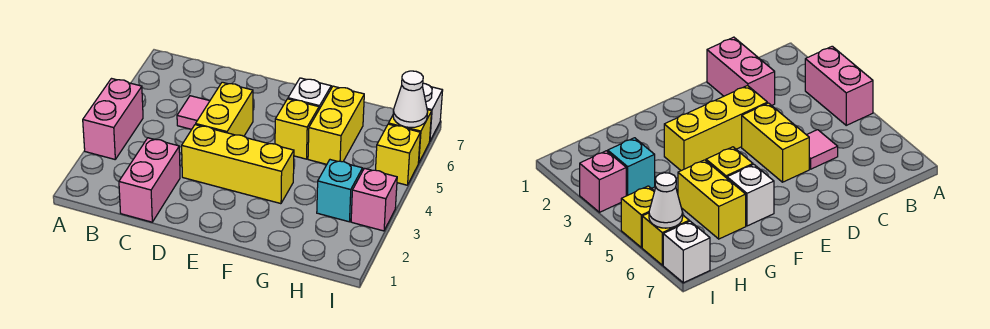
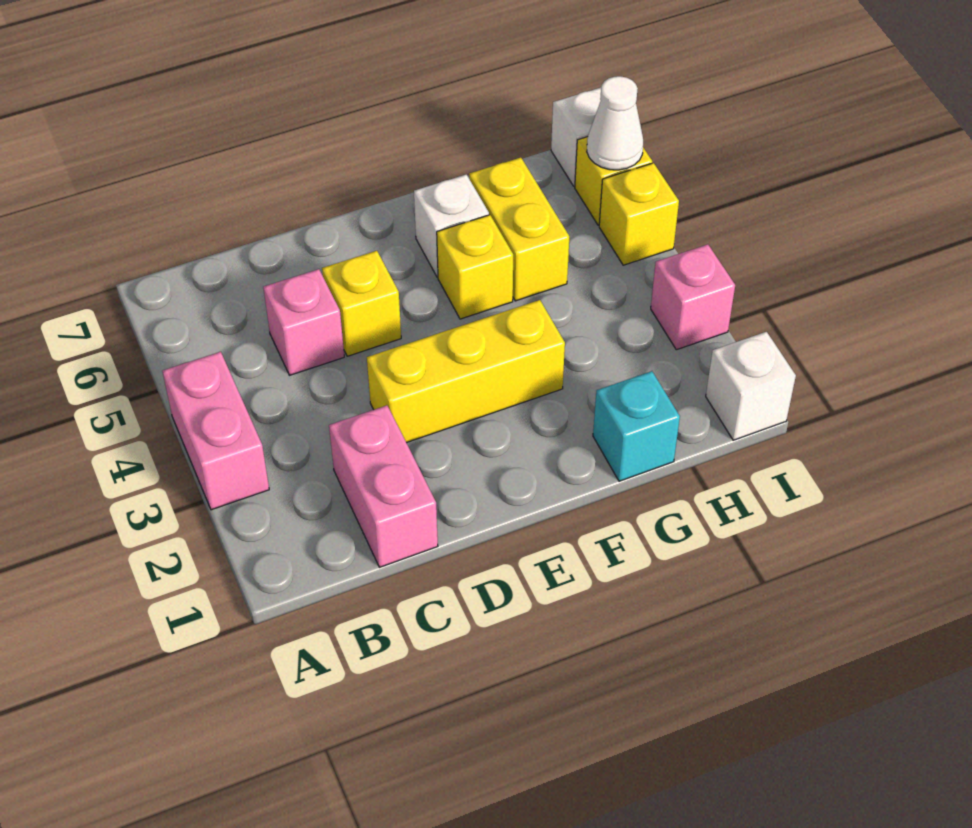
pink 1x1 tile [177,96,210,129] -> pink 1x1 brick [263,269,344,375]
yellow 1x2 brick [196,82,253,136] -> yellow 1x1 brick [322,251,401,356]
cyan 1x1 brick [317,160,362,222] -> cyan 1x1 brick moved to [593,371,680,481]
none -> white 1x1 brick [706,332,796,440]

